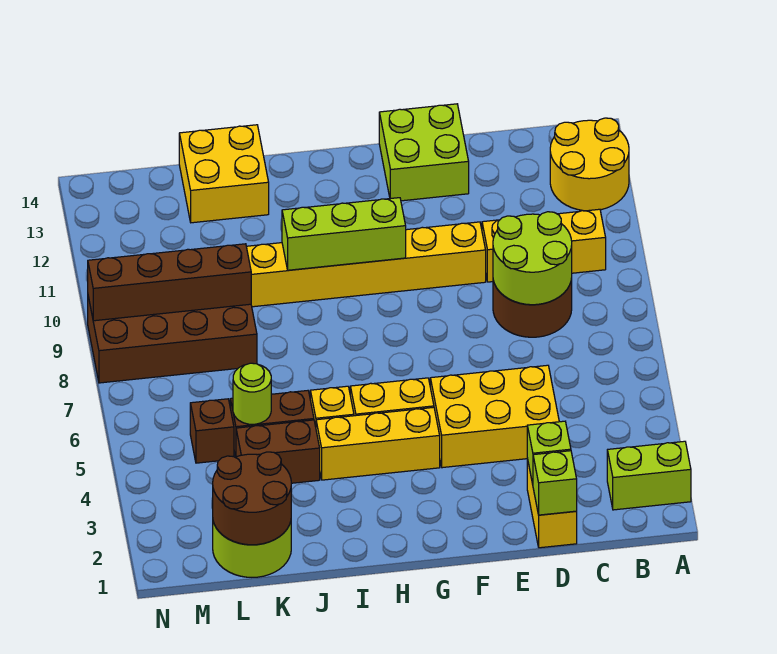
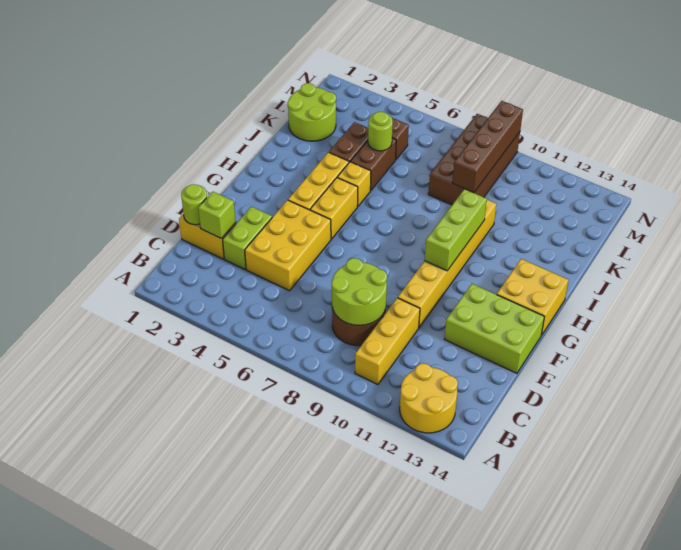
lime 1x2 brick [607,441,691,510] -> lime 1x2 brick moved to [223,207,272,269]
lime 1x1 brick [533,451,577,515] -> lime 1x1 round brick [181,184,207,225]
lime 2x2 brick [379,104,469,201] -> lime 2x3 brick [444,284,544,373]
yellow 2x2 brick [179,125,269,223] -> yellow 2x2 brick moved to [497,259,568,335]
brown 2x2 round brick [213,452,291,545] -> none

